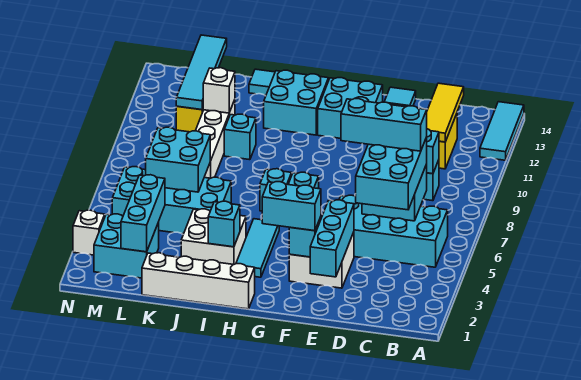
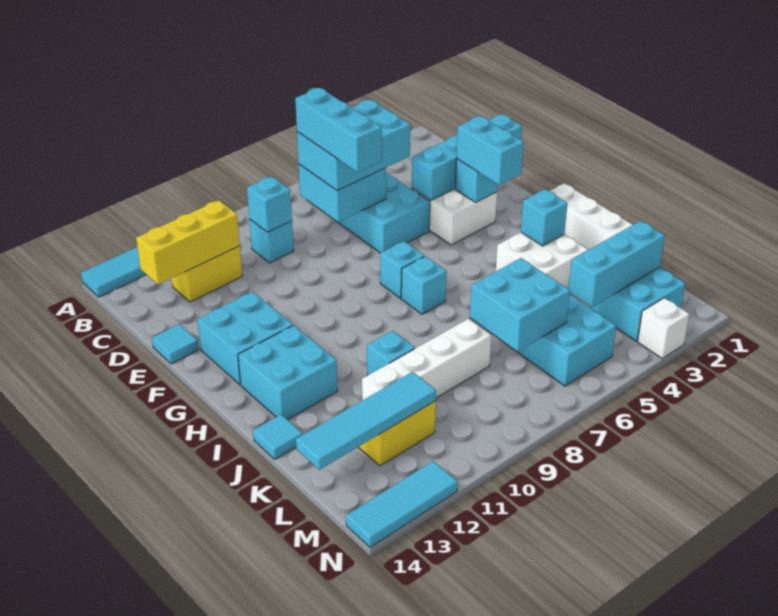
yellow 1x3 tile [427,83,464,142] -> yellow 1x3 brick [136,200,240,285]
cyan 1x3 brick [310,200,354,277] -> cyan 1x4 brick [412,114,522,200]
cyan 1x3 tile [236,219,279,277] -> cyan 1x3 tile moved to [346,461,458,547]
white 1x1 brick [203,68,235,113] -> none

